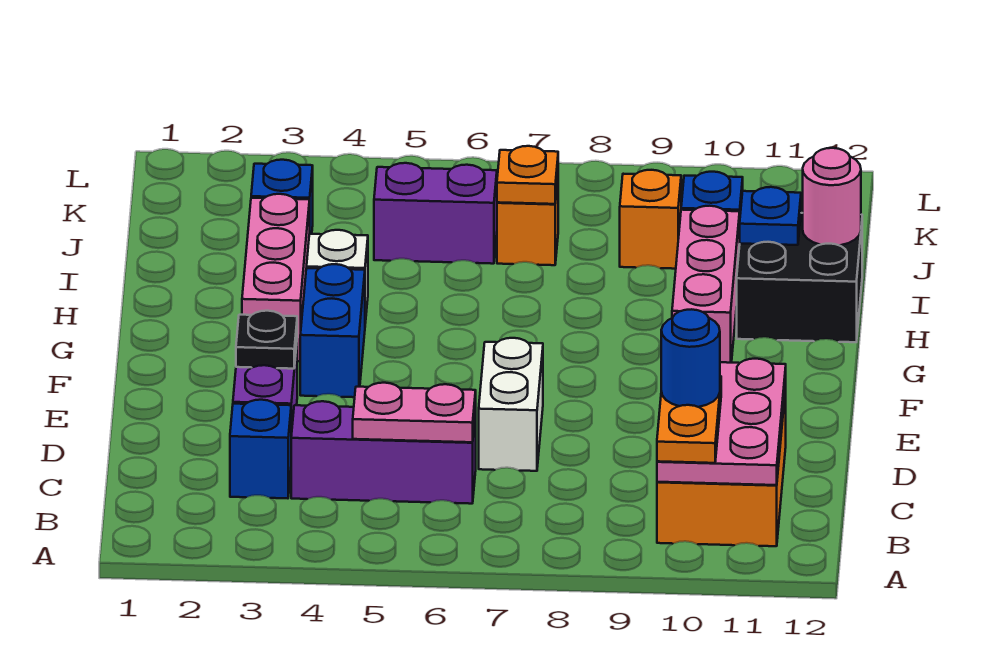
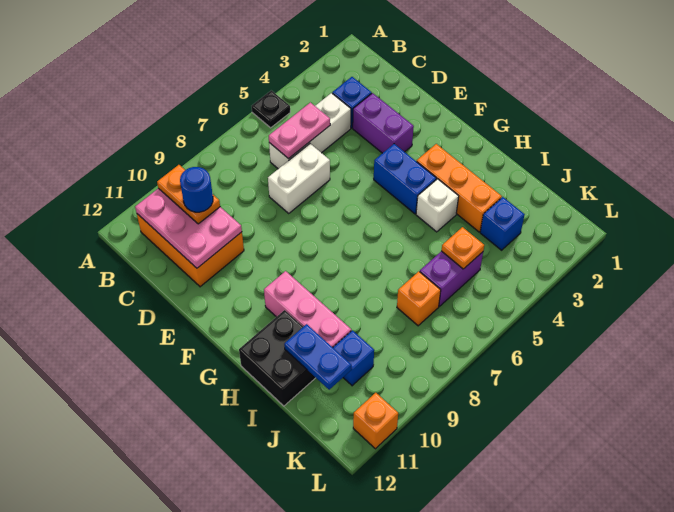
purple 1x3 brick [291,401,476,504] -> white 1x3 brick [269,93,351,169]
white 1x2 brick [479,338,543,471] -> white 1x2 brick turned to [268,144,330,213]
black 1x1 plate [236,311,297,369] -> black 1x1 plate moved to [252,91,290,128]
pink 1x3 brick [242,194,310,361] -> orange 1x3 brick [417,144,502,232]
blue 1x1 plate [740,187,801,245] -> blue 1x2 plate [284,324,351,390]
pink 1x1 round brick [803,148,861,245] -> none
orange 1x1 plate [497,146,558,204] -> orange 1x1 plate moved to [442,227,484,269]
orange 1x1 brick [620,170,681,269] -> orange 1x1 brick moved to [353,393,398,449]

